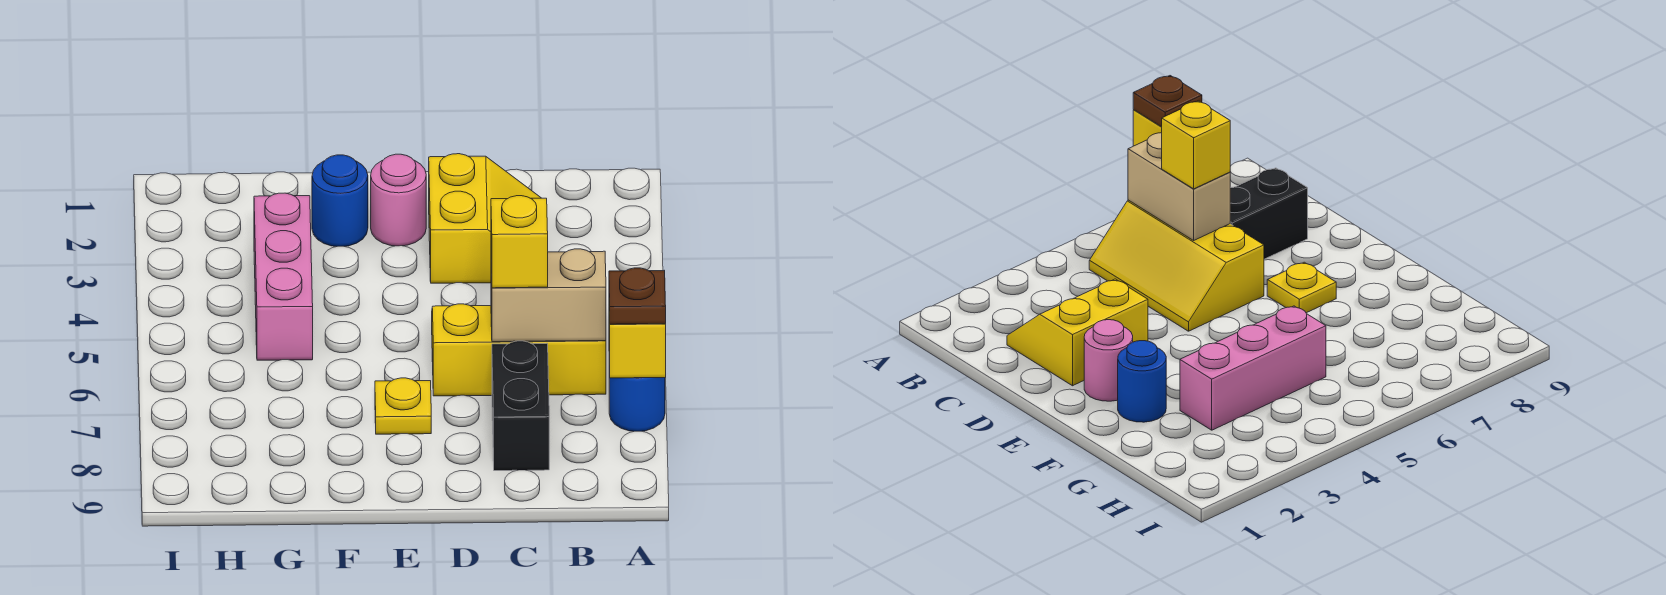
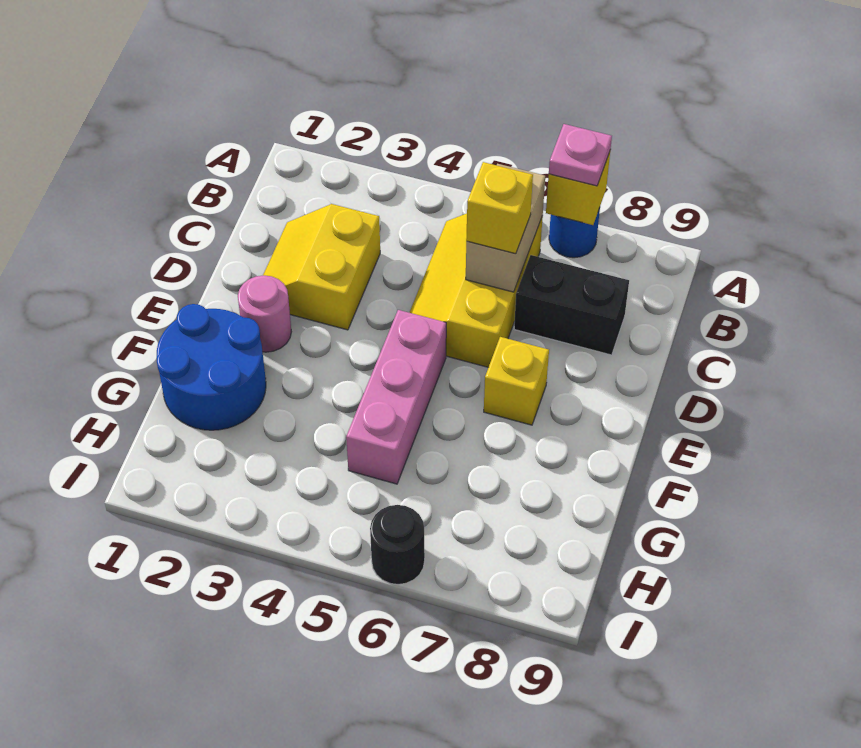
brown 1x1 plate [609,268,666,324] -> pink 1x1 plate [549,124,612,186]
yellow 2x2 slope [429,154,541,283] -> yellow 2x2 slope turned to [263,204,380,330]
yellow 1x1 plate [375,378,431,434] -> yellow 1x1 brick [484,337,549,425]
blue 1x1 round brick [312,155,368,247] -> blue 2x2 round brick [157,304,266,430]
pink 1x3 brick [254,193,313,360] -> pink 1x3 brick turned to [346,310,446,484]
none -> black 1x1 round brick [370,505,425,584]

